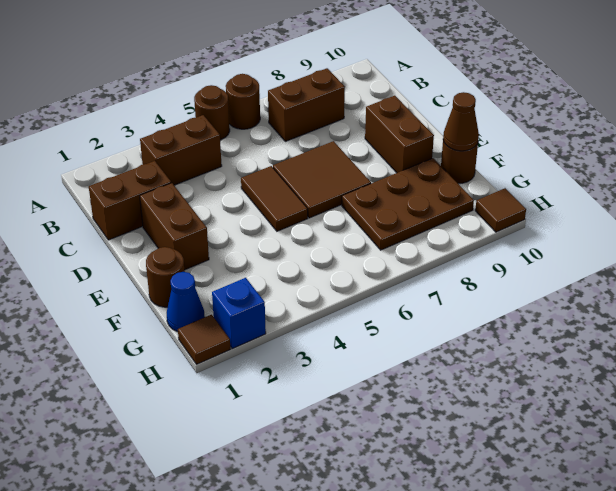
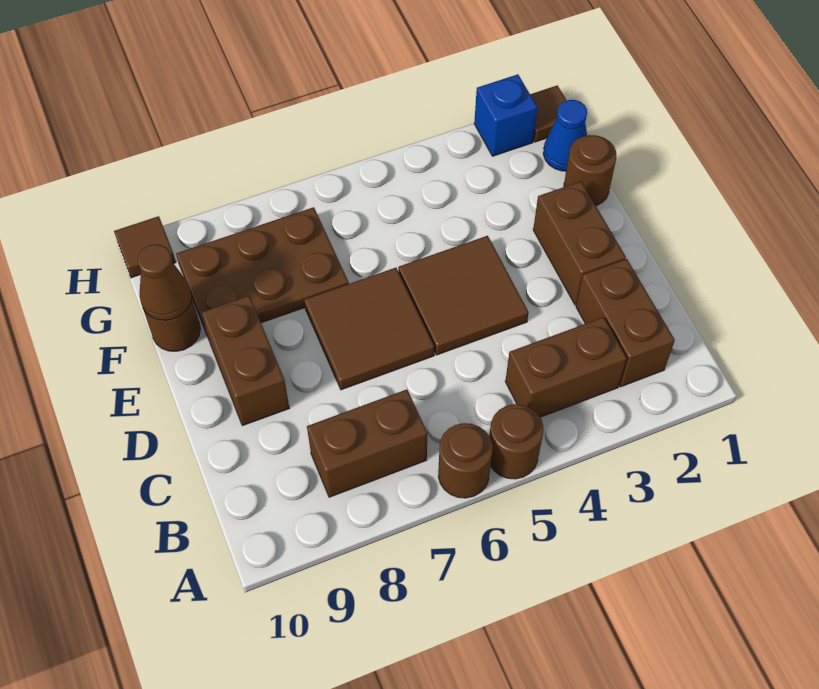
brown 1x2 brick [89,161,171,240] -> brown 1x2 brick turned to [576,259,675,387]
brown 1x2 tile [241,166,308,231] -> brown 2x2 tile [398,236,529,355]

